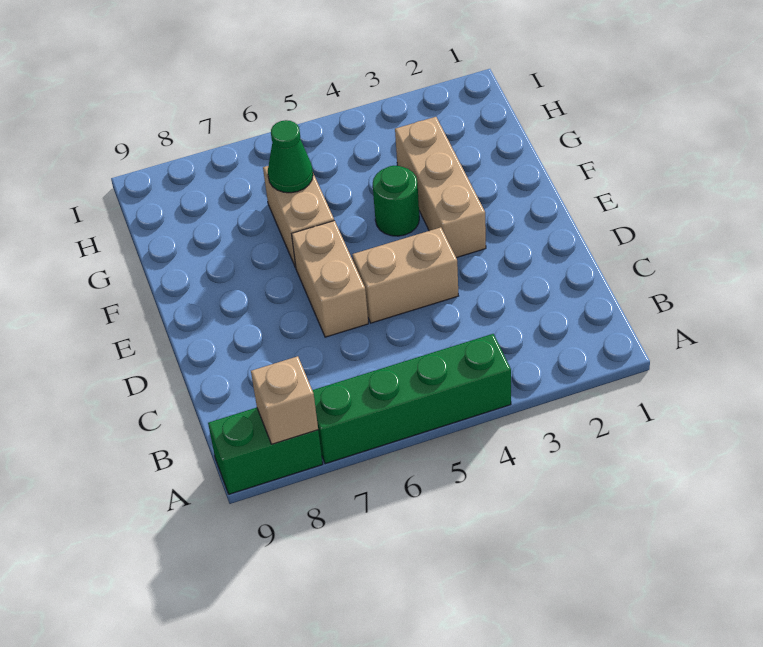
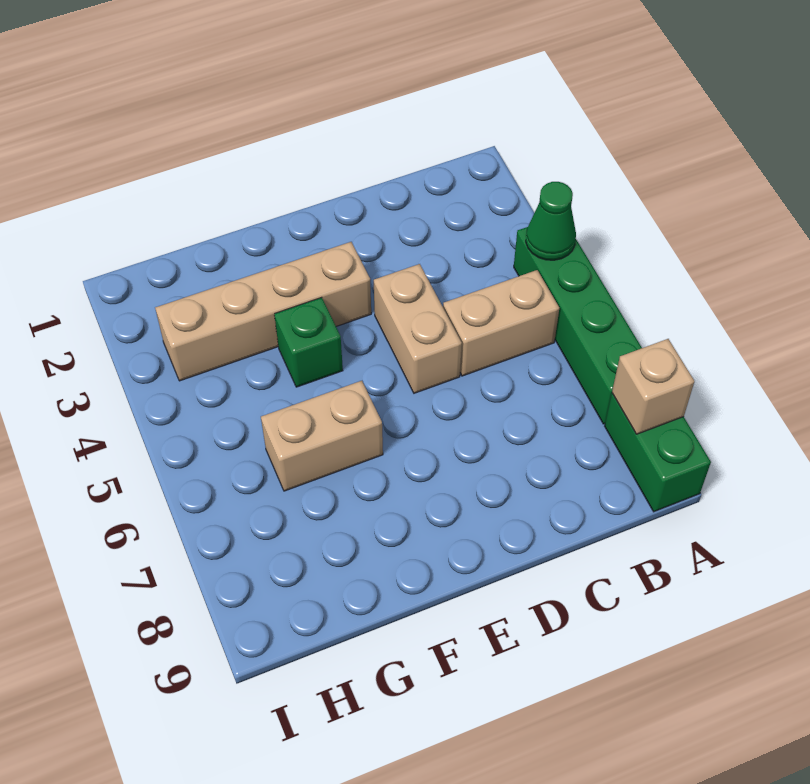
tan 1x2 brick [292,221,368,337] -> tan 1x2 brick moved to [443,270,559,376]
tan 1x3 brick [395,117,486,258] -> tan 1x4 brick [155,242,371,381]
green 1x1 round brick [373,166,419,236] -> green 1x1 brick [274,297,343,387]
green 1x1 cone [268,120,313,193] -> green 1x1 cone moved to [526,182,576,260]

